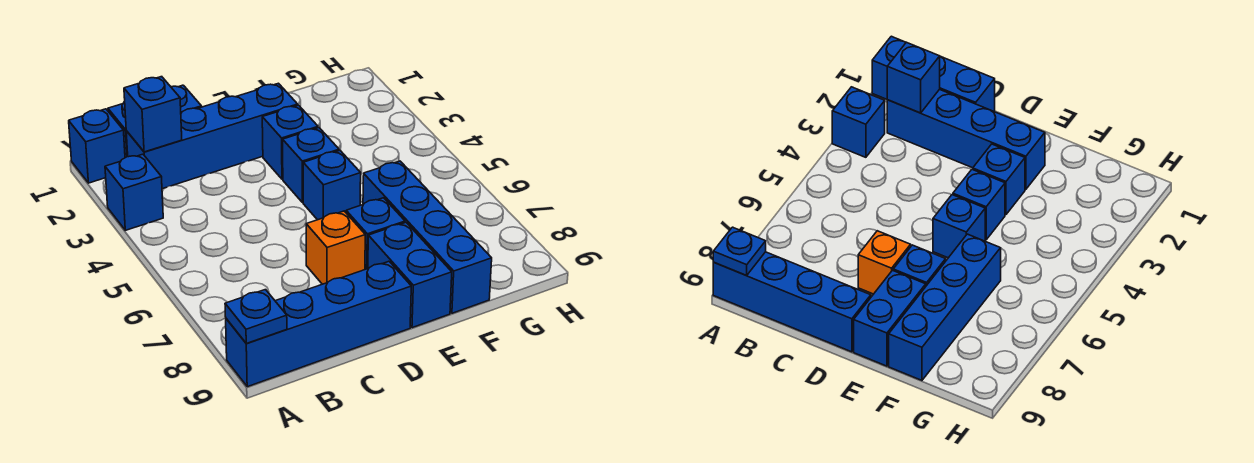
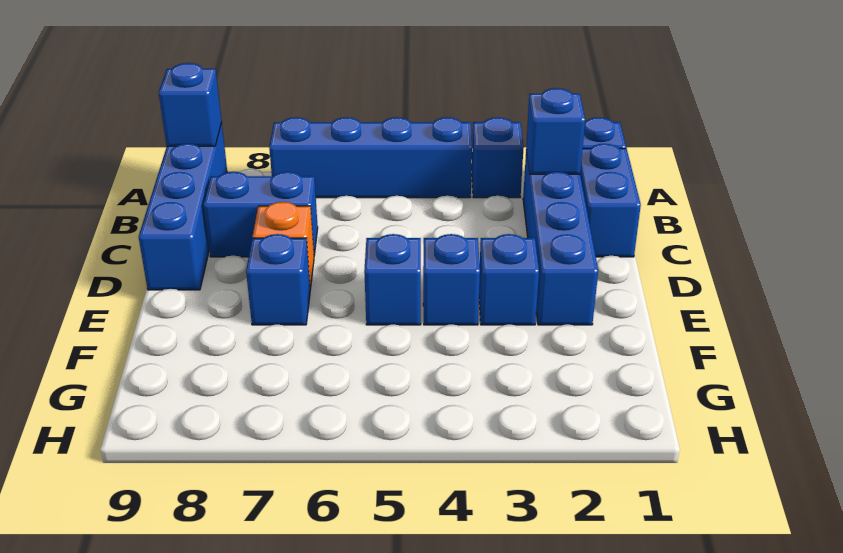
blue 1x1 plate [225,290,287,343] -> blue 1x1 brick [159,63,222,146]
blue 1x2 brick [368,222,452,328] -> blue 1x2 brick moved to [204,172,318,257]
blue 1x4 brick [363,161,492,313] -> blue 1x4 brick moved to [269,117,472,198]

